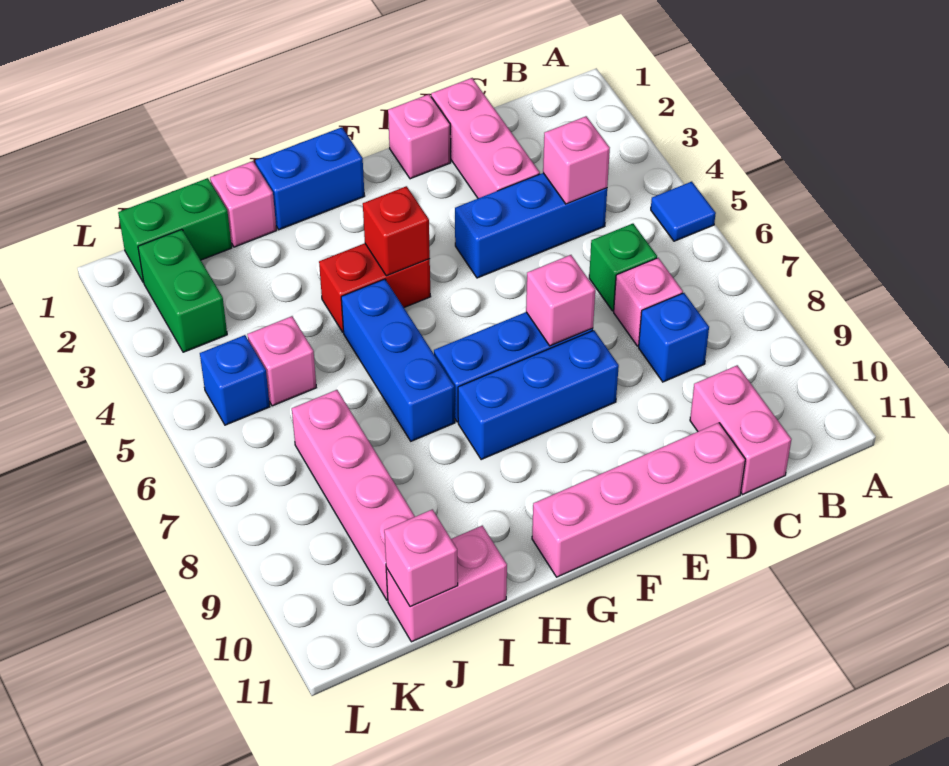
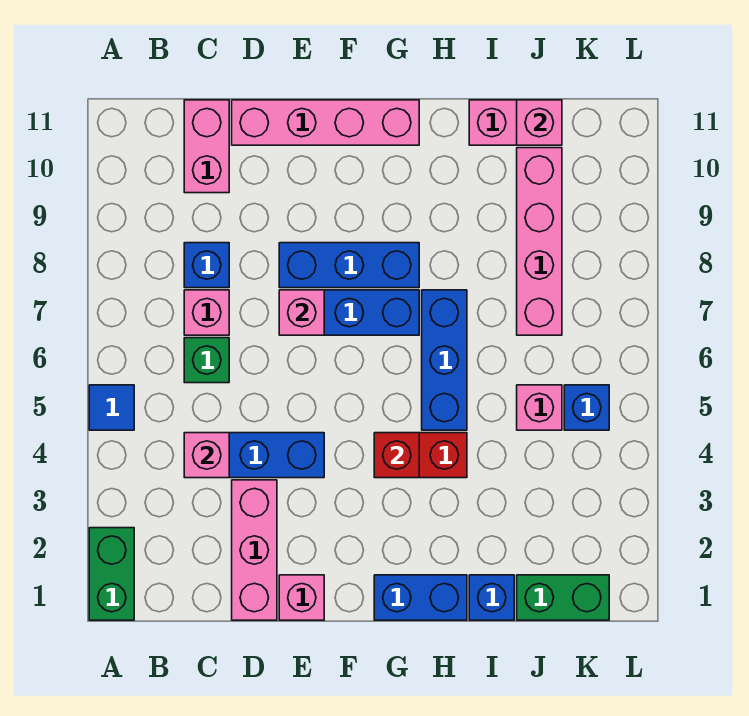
pink 1x1 brick [210,161,276,247] -> blue 1x1 brick [469,575,514,620]
green 1x2 brick [138,229,227,352] -> green 1x2 brick moved to [89,528,134,620]

